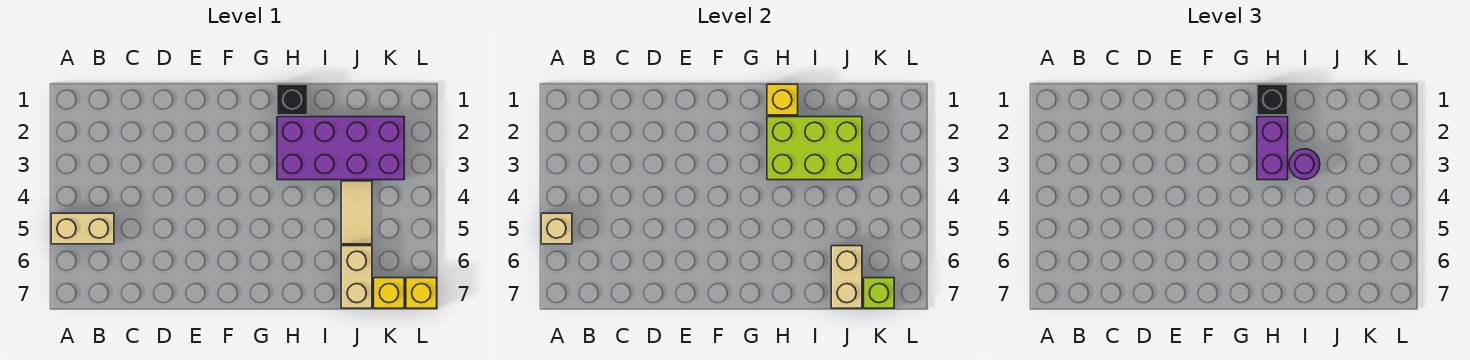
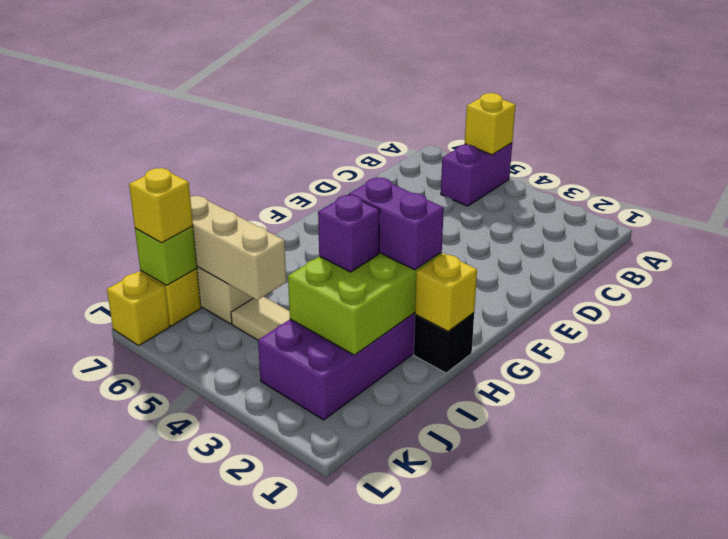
tan 1x2 brick [51,213,114,244] -> purple 1x2 brick [441,143,512,206]
tan 1x1 brick [541,213,572,244] -> yellow 1x1 brick [465,93,515,155]
black 1x1 brick [1257,84,1288,115] -> none
purple 1x1 round brick [1289,149,1320,179] -> purple 1x1 brick [318,194,380,272]
tan 1x2 brick [831,246,862,308] -> tan 1x3 brick [190,195,286,300]
none -> yellow 1x1 brick [129,168,193,243]

